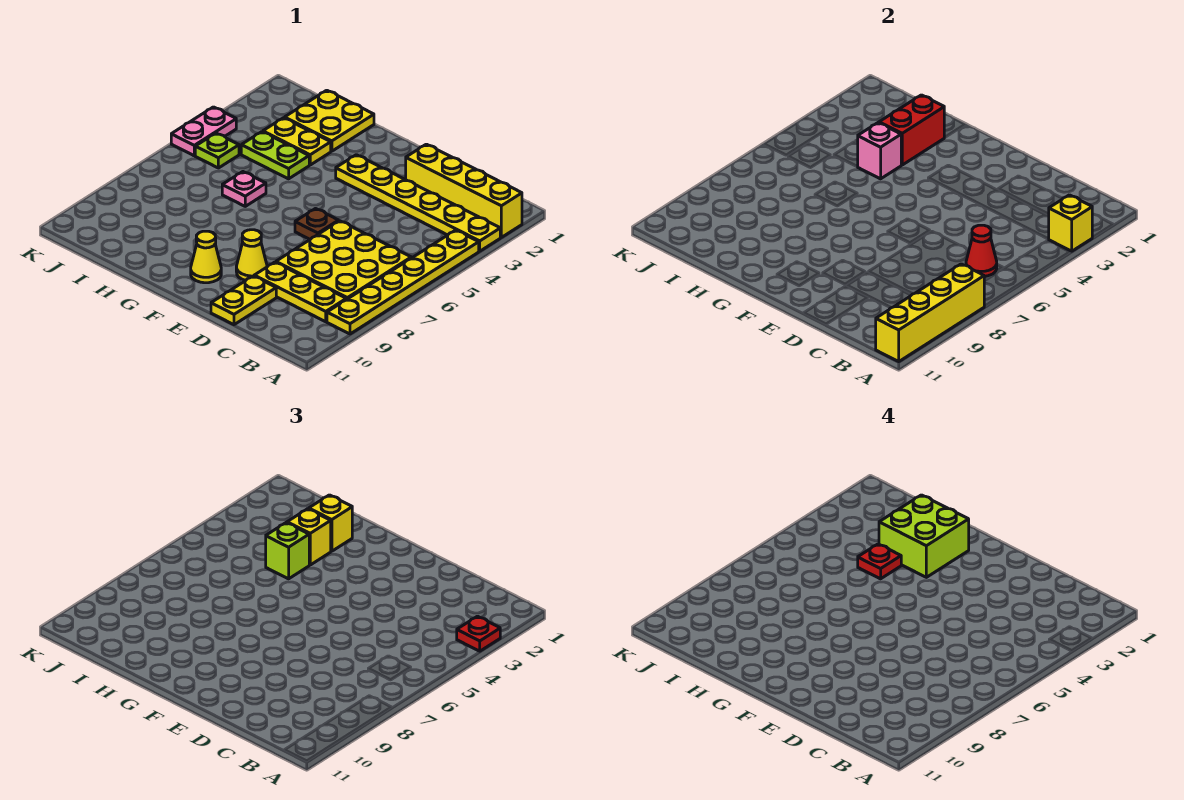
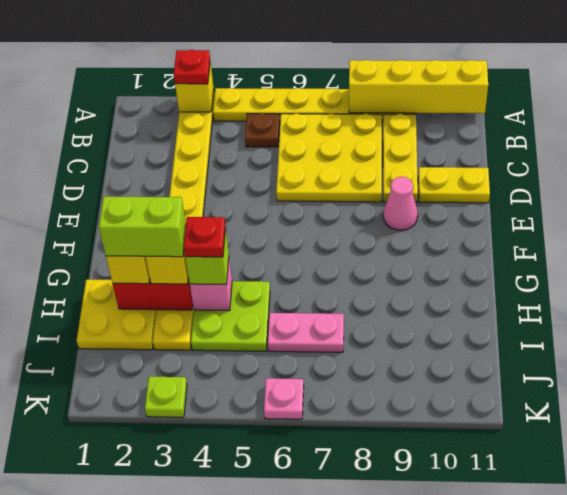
yellow 1x4 brick [406,144,522,237] -> none
red 1x1 cone [966,225,997,276] -> none
brown 1x1 plate [295,209,339,239] -> brown 1x1 plate moved to [245,113,280,147]
yellow 1x1 cone [236,230,267,281] -> pink 1x1 cone [383,177,418,230]
yellow 1x1 cone [191,231,221,283] -> none
lime 2x2 brick [879,495,969,577] -> lime 1x2 brick [99,197,186,257]
lime 1x2 plate [241,132,309,179] -> lime 2x2 plate [191,281,270,351]
pink 1x1 plate [222,172,266,206] -> pink 1x1 plate moved to [264,378,304,419]
lime 1x1 plate [195,133,239,168] -> lime 1x1 plate moved to [145,377,187,417]
pink 1x2 plate [171,107,236,156] -> pink 1x2 plate moved to [268,313,344,352]

